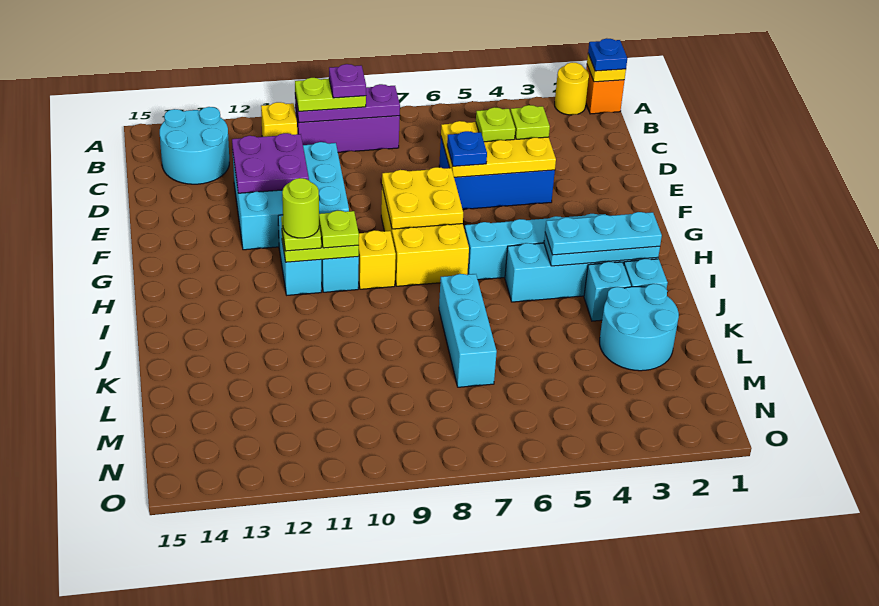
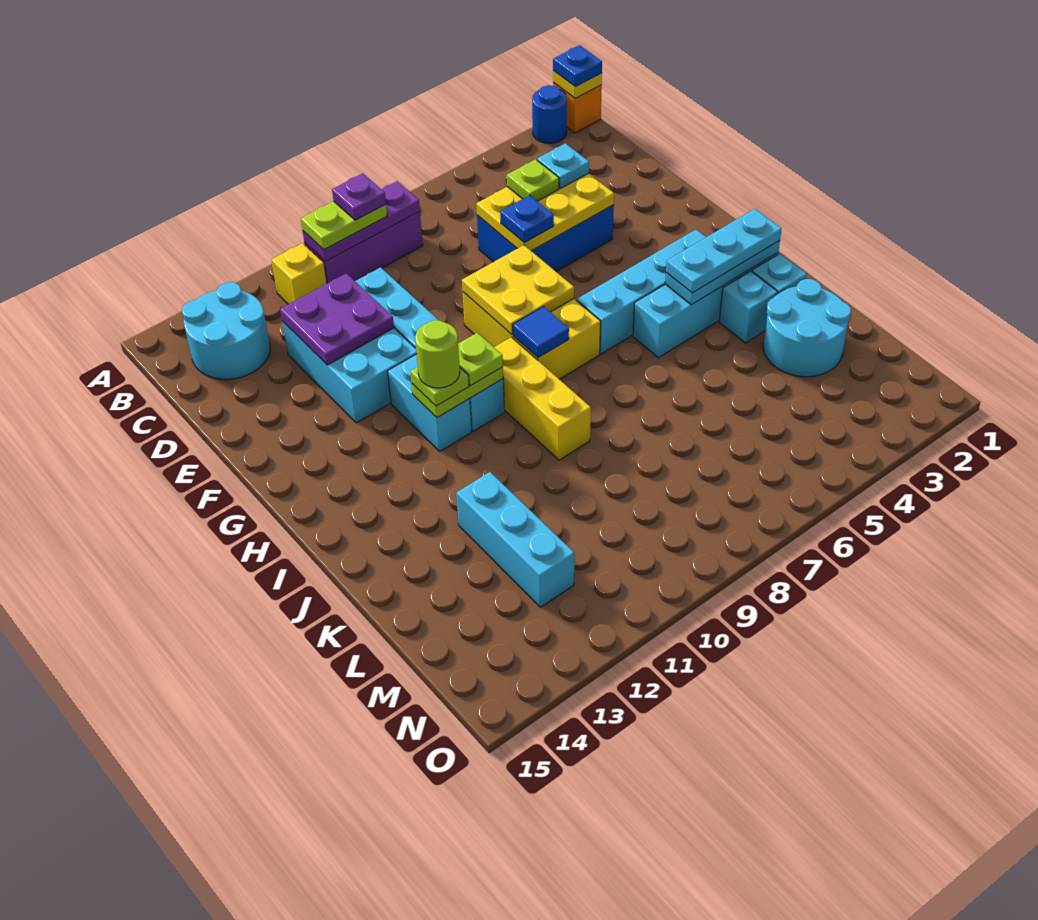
yellow 1x1 round brick [555,62,589,115] -> blue 1x1 round brick [532,85,567,143]
lime 1x1 plate [510,105,550,139] -> cyan 1x1 plate [537,143,589,188]
none -> blue 1x1 tile [513,307,569,357]
yellow 1x1 brick [358,230,396,289] -> yellow 1x3 brick [494,337,591,460]
cyan 1x3 brick [439,274,497,387] -> cyan 1x3 brick moved to [456,472,574,607]

